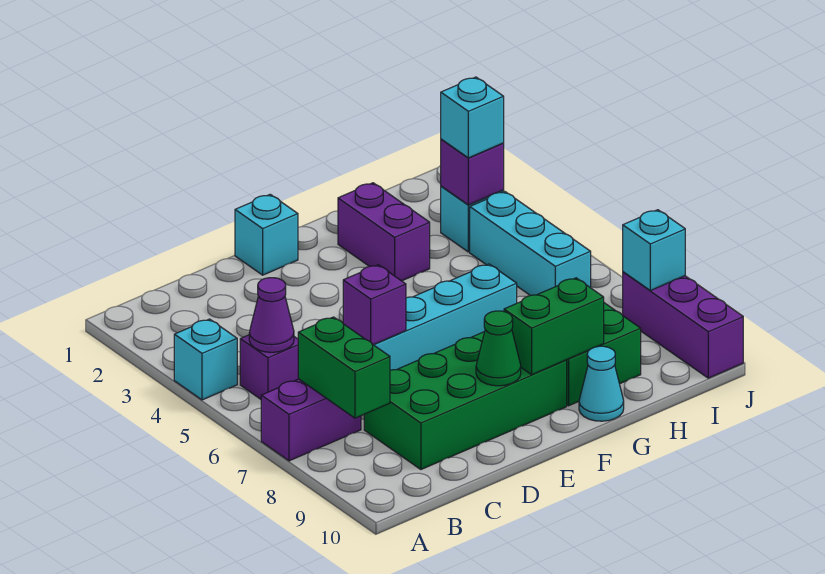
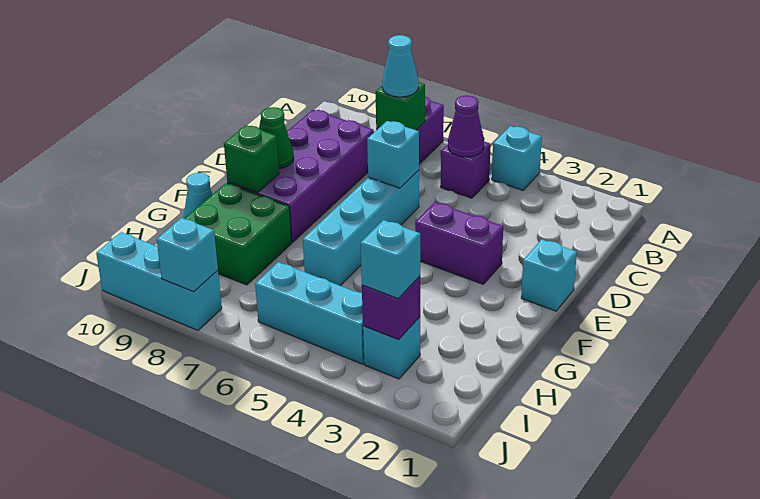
green 1x2 brick [298,317,390,418] -> green 1x1 brick [376,82,425,130]
none -> cyan 1x1 cone [382,35,418,97]
green 2x4 brick [364,332,567,469] -> purple 2x4 brick [227,110,374,242]
purple 1x1 brick [343,265,406,345] -> cyan 1x1 brick [367,121,419,188]
green 1x2 brick [504,278,604,375] -> green 1x1 brick [224,125,279,193]
purple 1x2 brick [338,183,430,281] -> purple 1x2 brick moved to [415,202,503,284]
purple 1x3 brick [623,272,743,378] -> cyan 1x3 brick [96,232,222,330]

